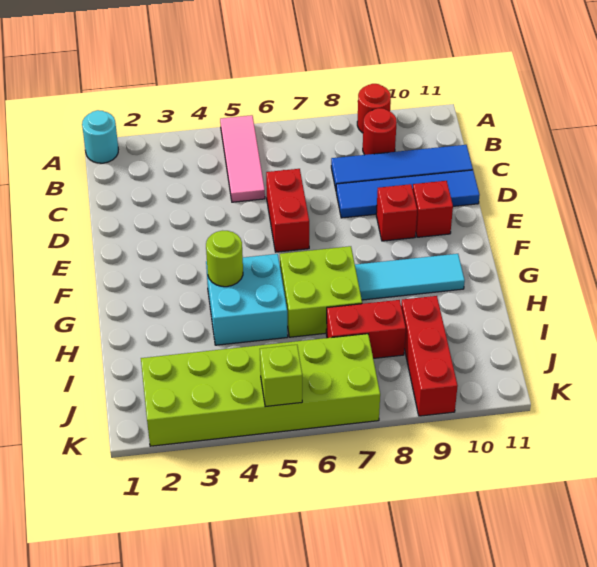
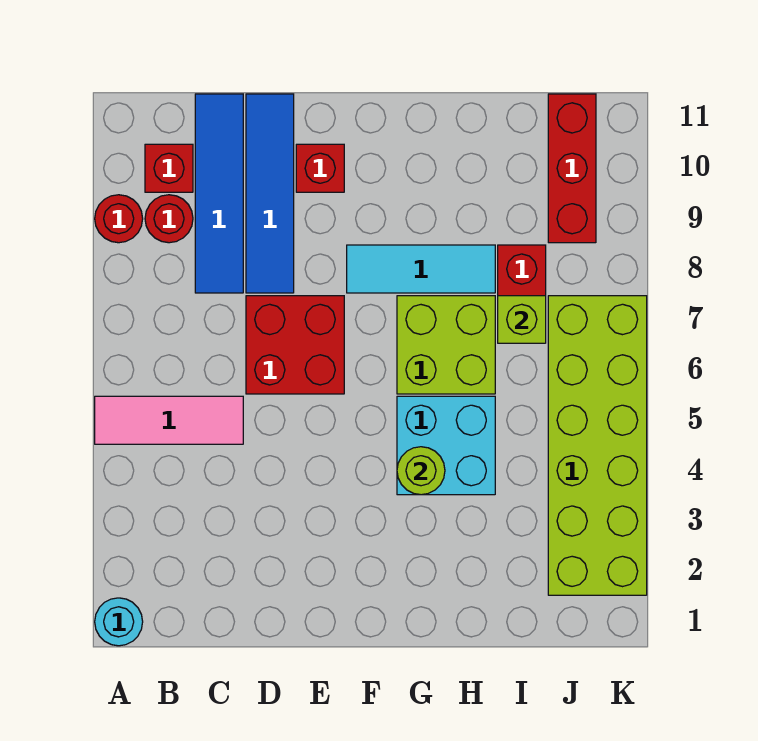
red 1x2 brick [266,169,309,252] -> red 2x2 brick [246,296,344,394]
red 1x1 brick [376,184,417,241] -> red 1x1 brick moved to [145,144,193,192]
cyan 1x3 tile [355,254,465,300] -> cyan 1x3 tile turned to [347,245,495,293]
red 1x3 brick [401,296,458,416] -> red 1x3 brick turned to [548,94,596,243]
lime 1x1 brick [260,345,302,407] -> lime 1x1 brick moved to [498,296,546,343]

